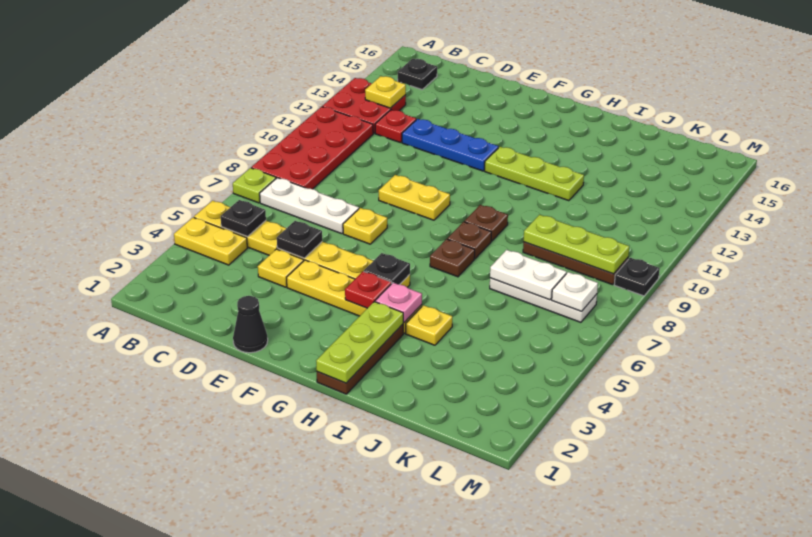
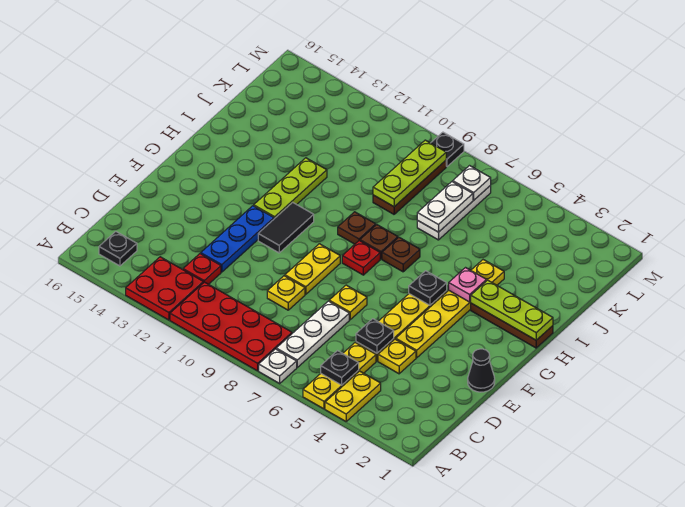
lime 1x1 plate [233,168,276,203] -> white 1x1 plate [259,349,297,383]
yellow 1x1 plate [365,76,406,108] -> yellow 1x1 plate moved to [267,276,305,310]
none -> black 1x2 tile [258,202,314,253]
red 1x1 plate [345,271,392,308] -> red 1x1 plate moved to [342,241,380,275]

